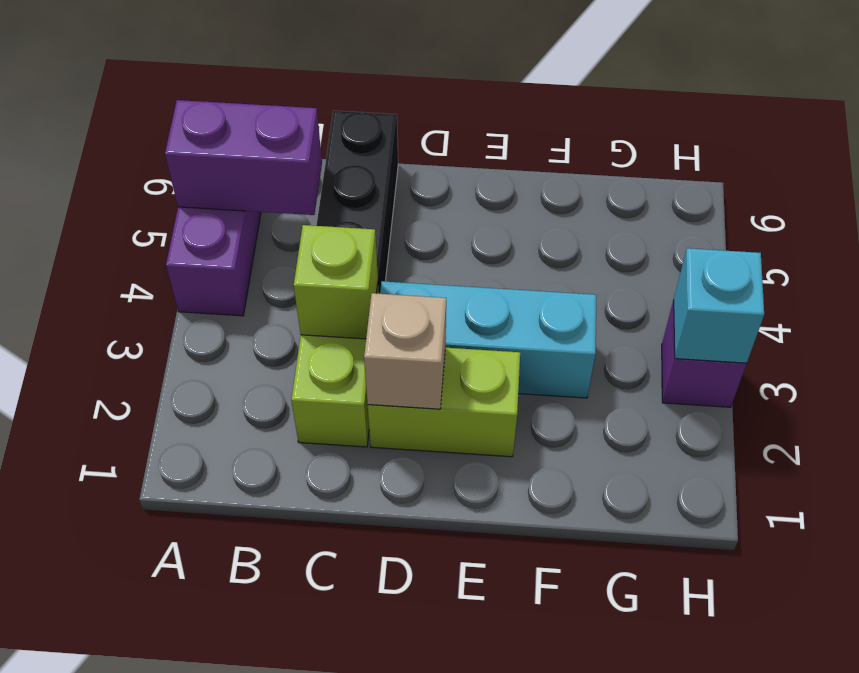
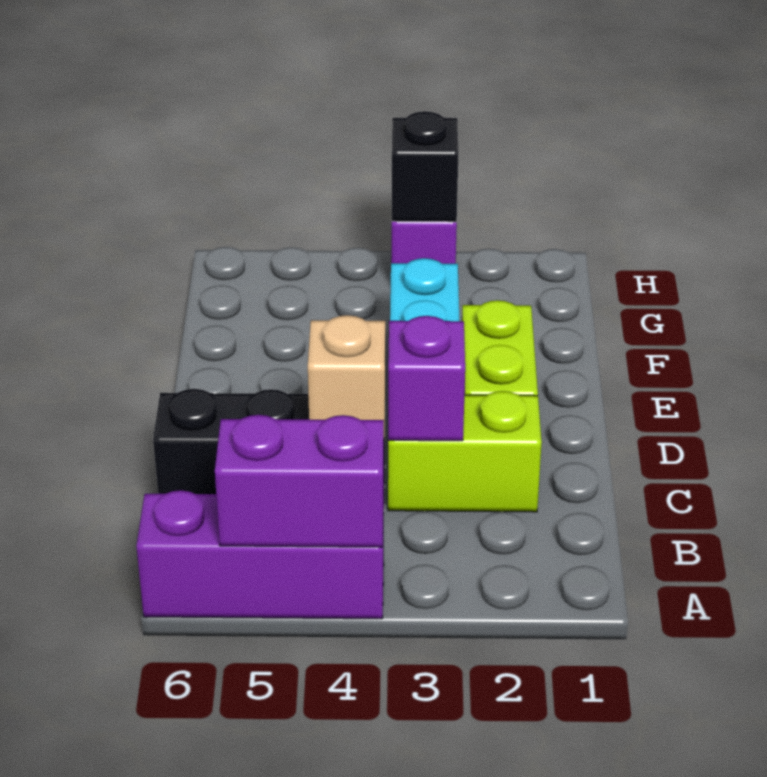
purple 1x2 brick [165,100,322,215] -> purple 1x2 brick turned to [215,415,384,547]
lime 1x1 brick [294,225,378,339] -> purple 1x1 brick [388,316,465,441]
tan 1x1 brick [364,293,446,409] -> tan 1x1 brick moved to [308,315,385,438]
cyan 1x1 brick [674,248,764,363] -> black 1x1 brick [392,111,459,222]

